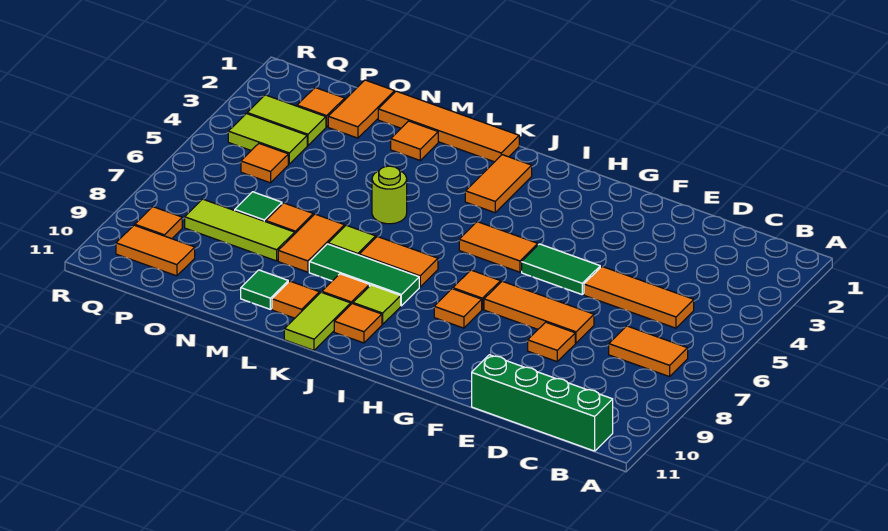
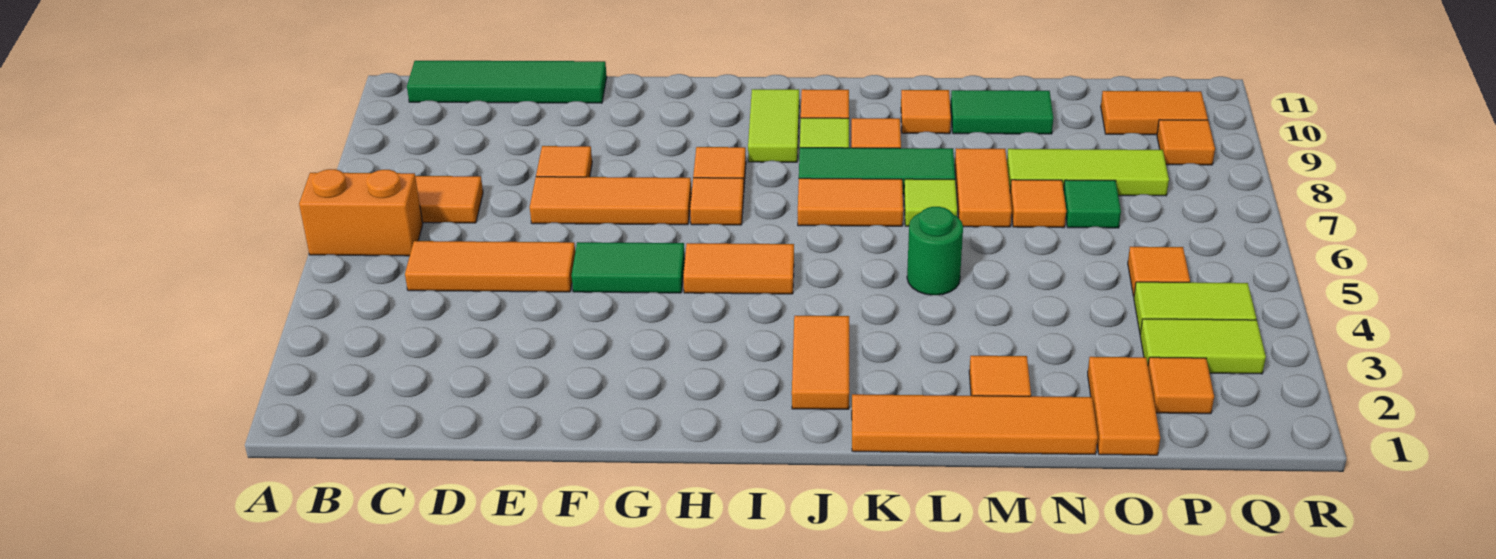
none -> orange 1x2 brick [299,169,423,256]
green 1x4 brick [472,355,613,451] -> green 1x4 tile [407,61,607,103]
lime 1x2 tile [284,292,351,350] -> lime 1x2 tile moved to [748,89,799,162]
lime 1x1 round brick [372,166,407,224] -> green 1x1 round brick [907,207,963,295]
green 1x1 tile [241,270,288,309] -> green 1x2 tile [951,90,1053,134]

